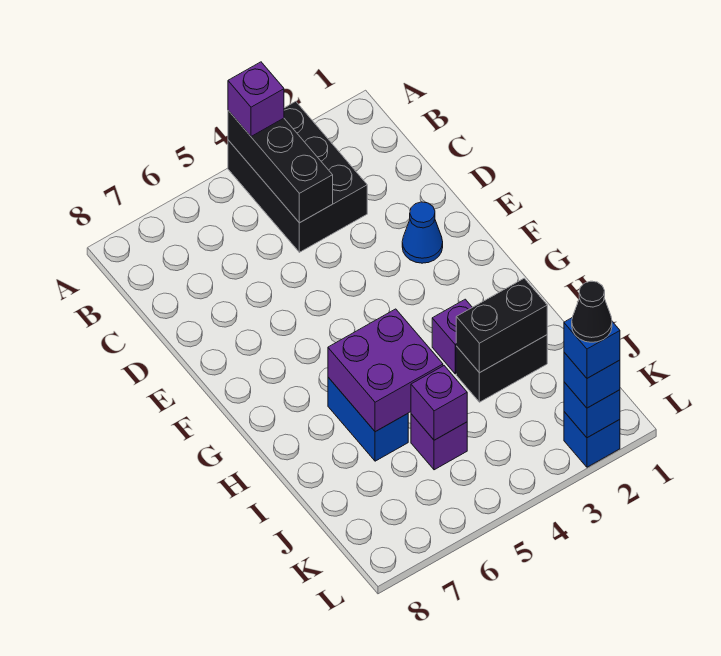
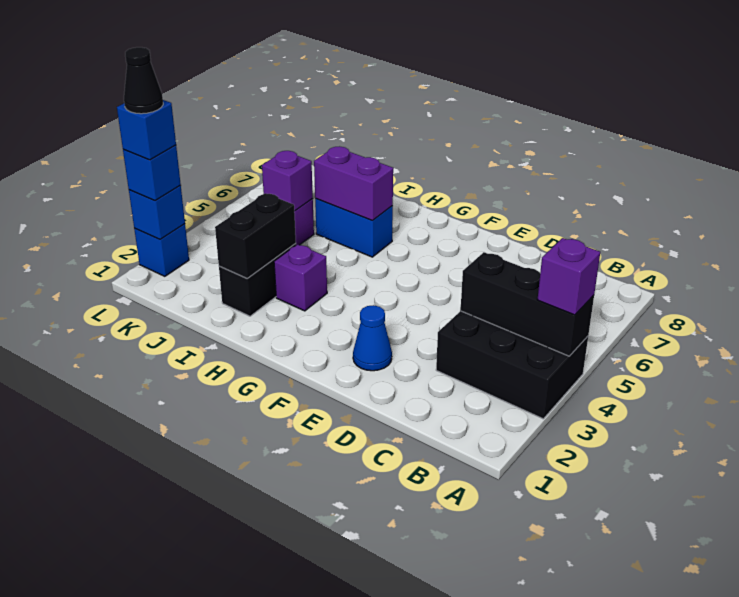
purple 2x2 brick [328,309,443,432] -> purple 1x2 brick [314,146,393,221]

